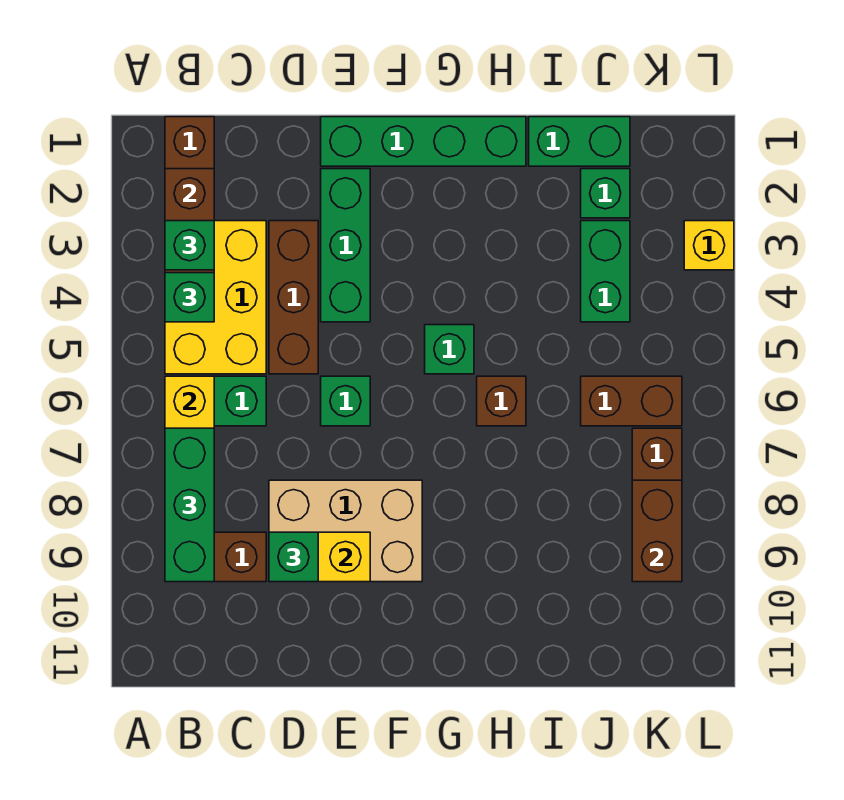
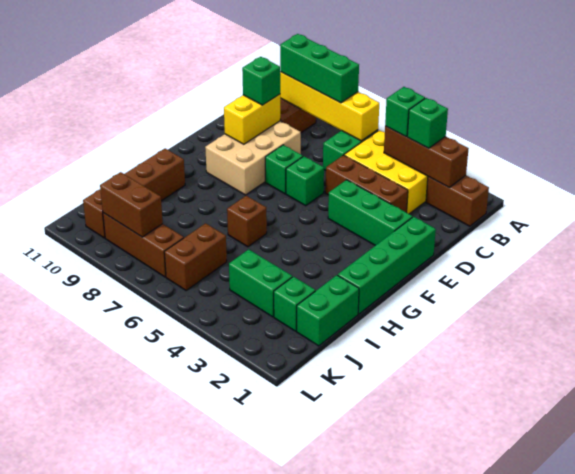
green 1x1 brick [425,325,474,374] -> green 1x1 brick moved to [265,145,303,194]
none -> brown 1x4 brick [83,149,185,238]
yellow 1x1 brick [684,221,734,270] -> none

